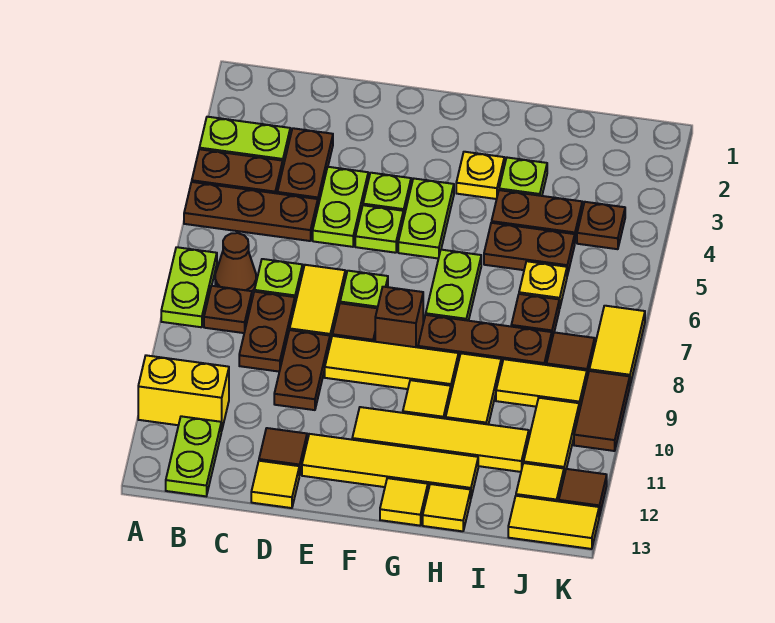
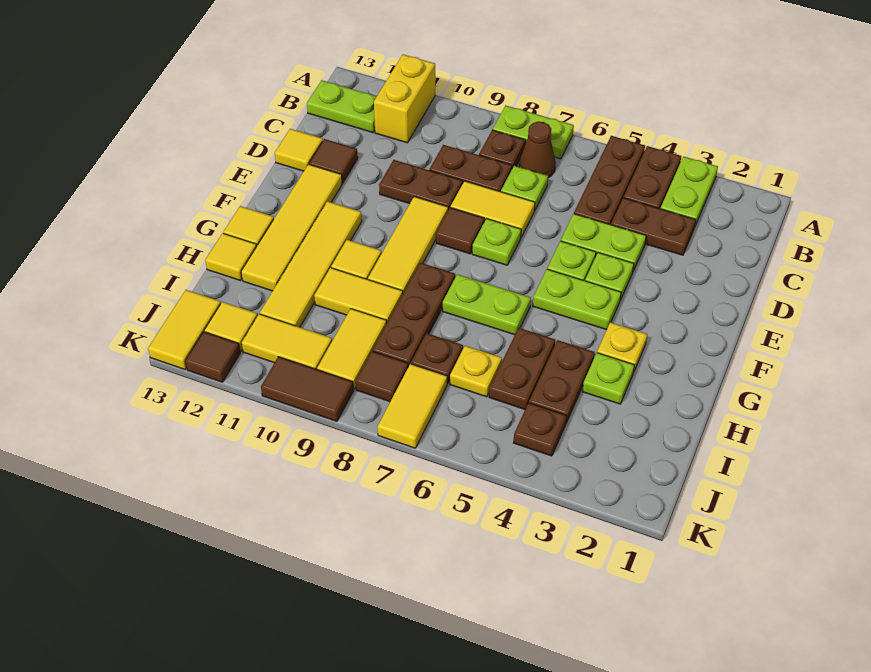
brown 1x1 brick [375,287,423,347] -> none
yellow 1x2 tile [589,306,645,384] -> yellow 1x2 tile turned to [378,364,447,448]

